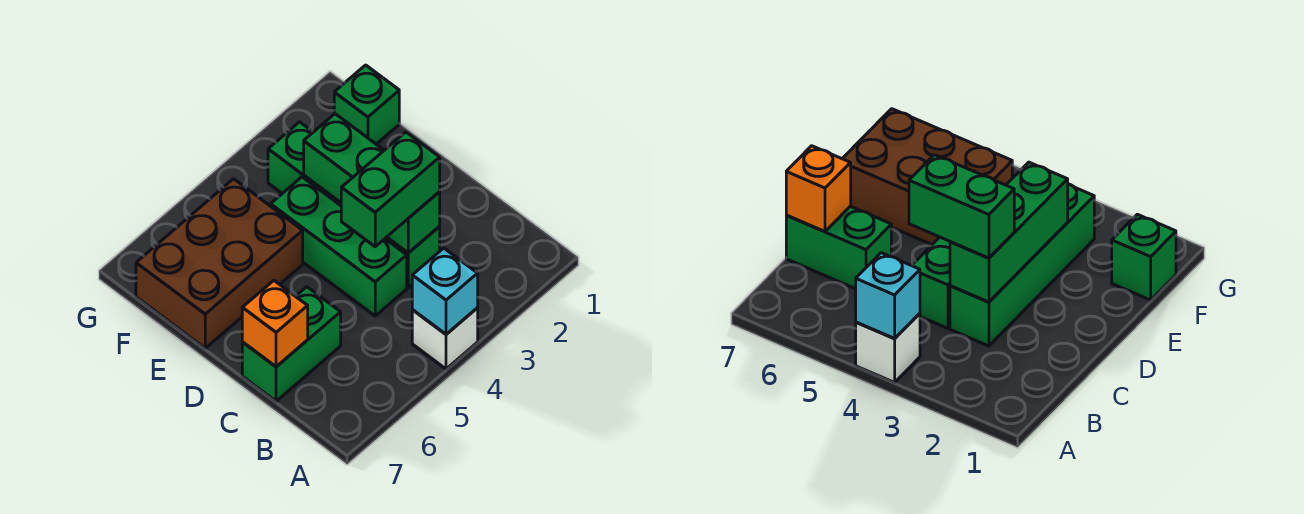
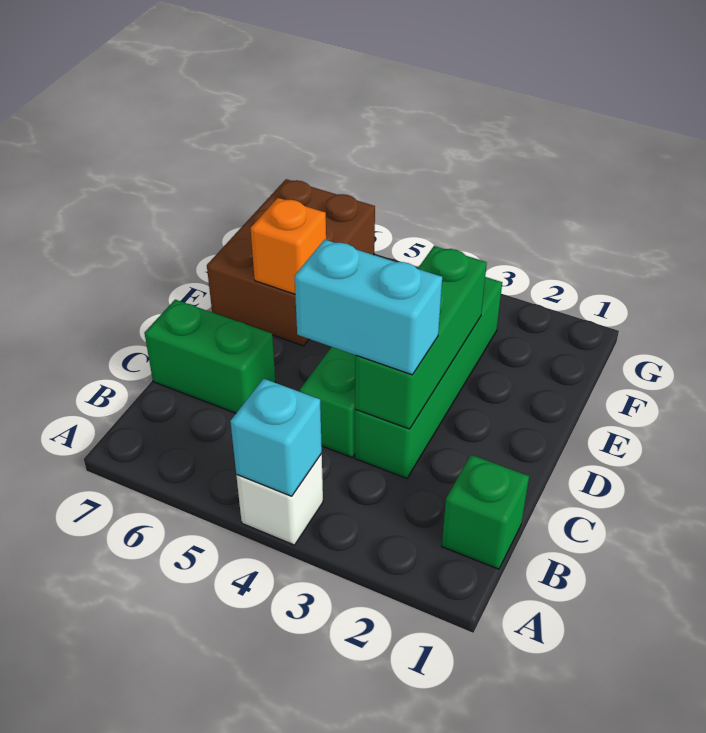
green 1x2 brick [341,132,440,247] -> cyan 1x2 brick [295,240,442,375]
orange 1x1 brick [242,281,308,367] -> orange 1x1 brick moved to [250,198,326,294]
brown 2x3 brick [136,179,303,348] -> brown 2x3 brick turned to [207,179,375,346]
green 1x1 brick [334,65,399,144] -> green 1x1 brick moved to [442,455,529,569]

